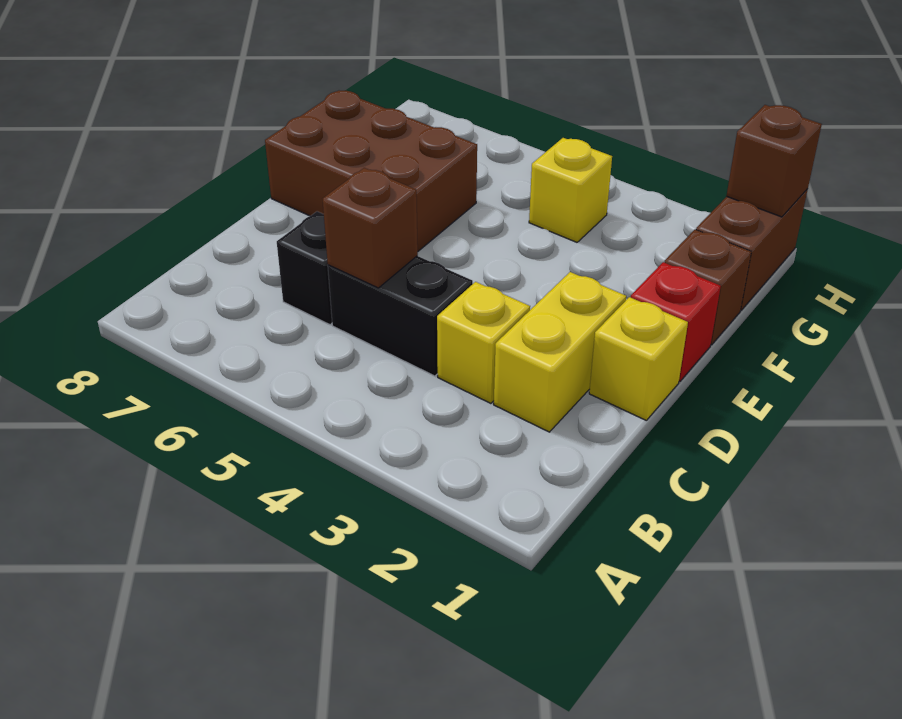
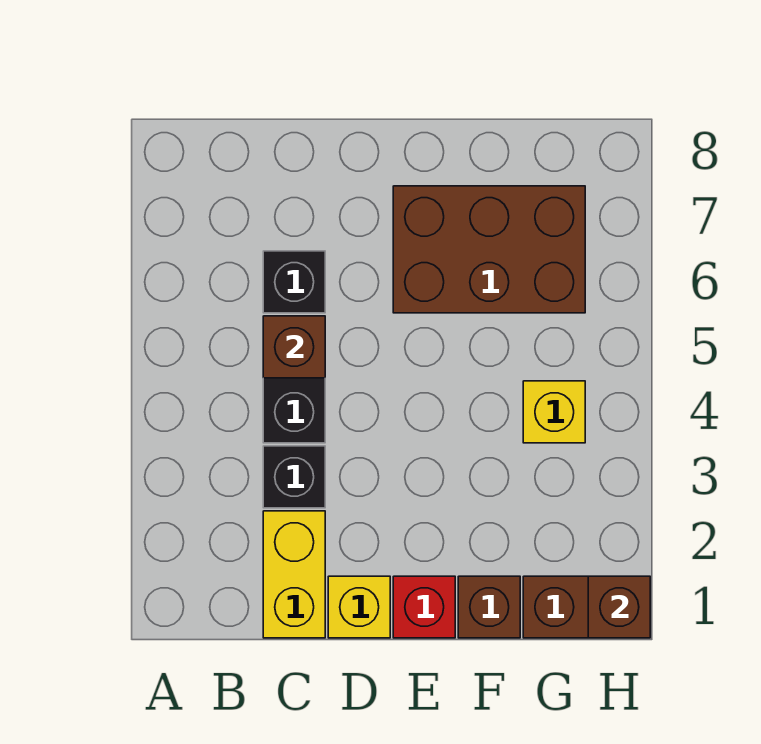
yellow 1x2 brick [494,272,626,432] -> yellow 1x2 brick turned to [263,511,325,638]
yellow 1x1 brick [437,282,530,403] -> black 1x1 brick [263,446,325,508]
brown 2x3 brick [265,91,477,251] -> brown 2x3 brick turned to [393,186,585,313]

